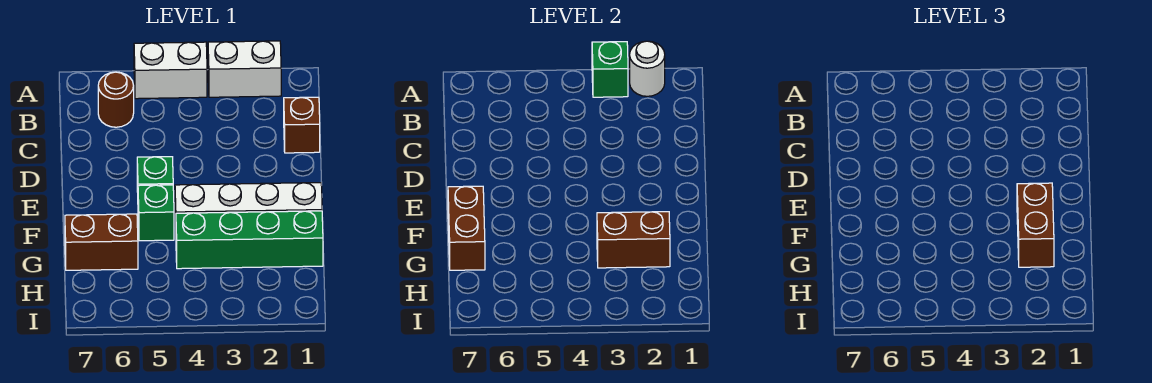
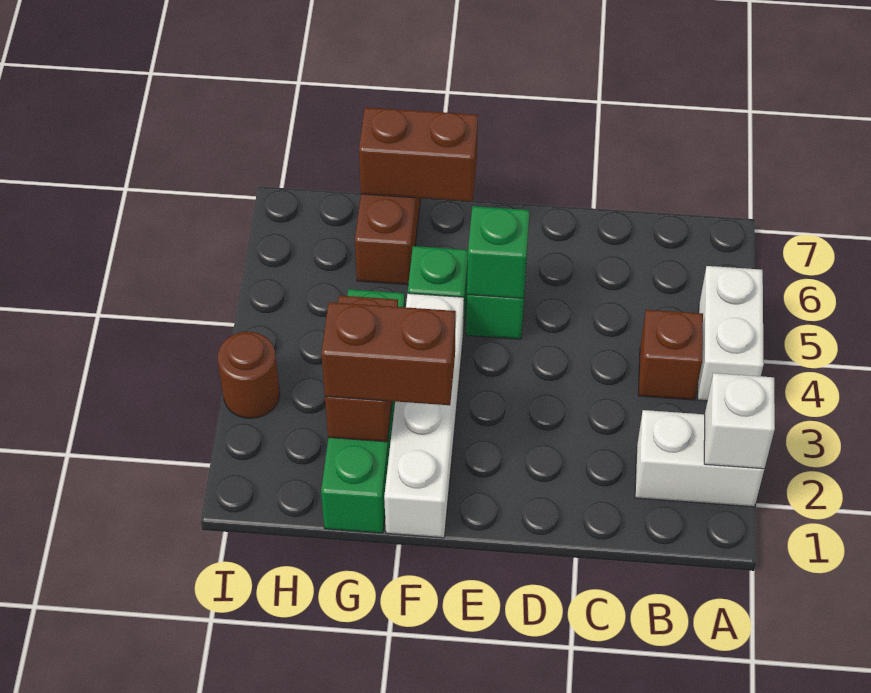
white 1x2 brick [208,41,281,97] -> white 1x2 brick turned to [635,410,764,507]
white 1x1 round brick [630,41,665,96] -> white 1x1 brick [704,373,775,469]
green 1x1 brick [592,42,628,97] -> green 1x1 brick moved to [467,206,530,299]
brown 1x1 round brick [98,72,134,127] -> brown 1x1 round brick moved to [218,332,280,418]
brown 1x1 brick [284,97,320,153] -> brown 1x1 brick moved to [638,310,703,400]

